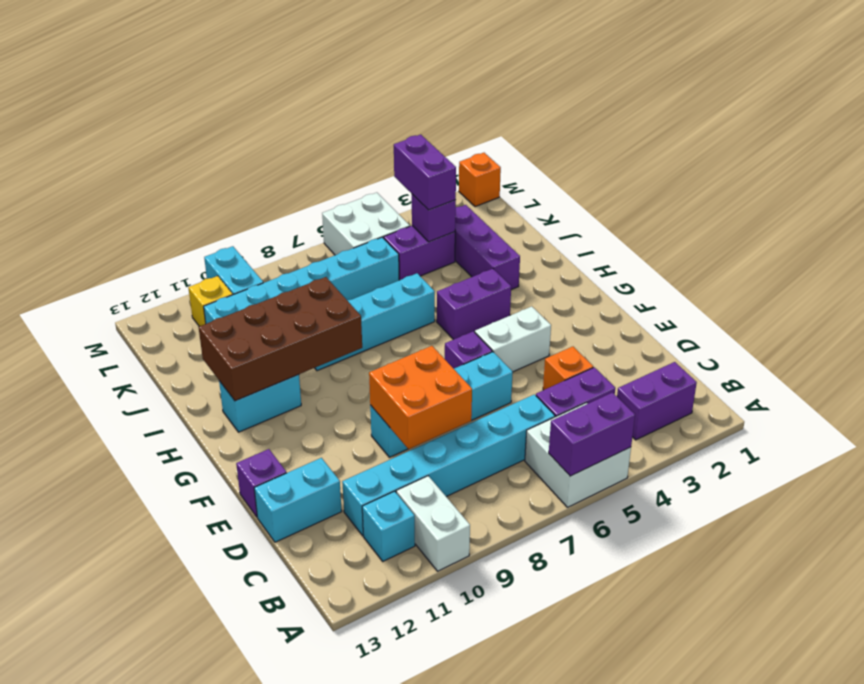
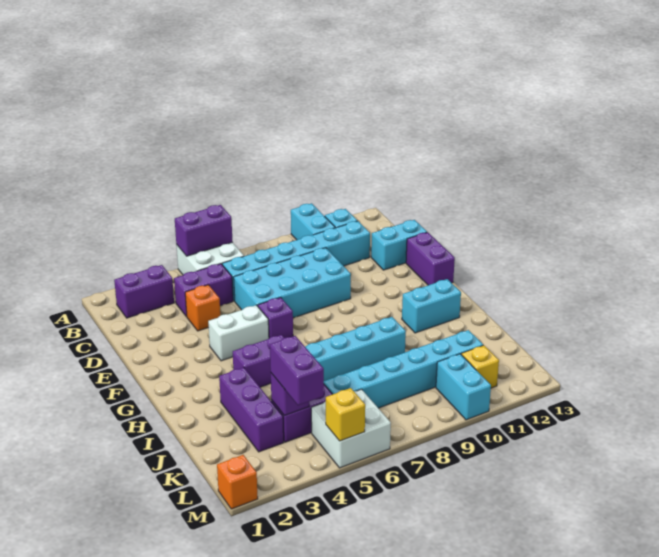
white 1x2 brick [396,476,470,571] -> cyan 1x2 brick [291,203,335,240]
orange 2x2 brick [369,346,472,449] -> none
cyan 1x4 brick [370,352,513,457] -> cyan 2x4 brick [234,248,351,318]
purple 1x1 brick [236,449,287,517] -> purple 1x2 brick [406,232,455,285]
brown 2x4 brick [199,277,362,401] -> none
none -> yellow 1x1 brick [326,388,365,441]

